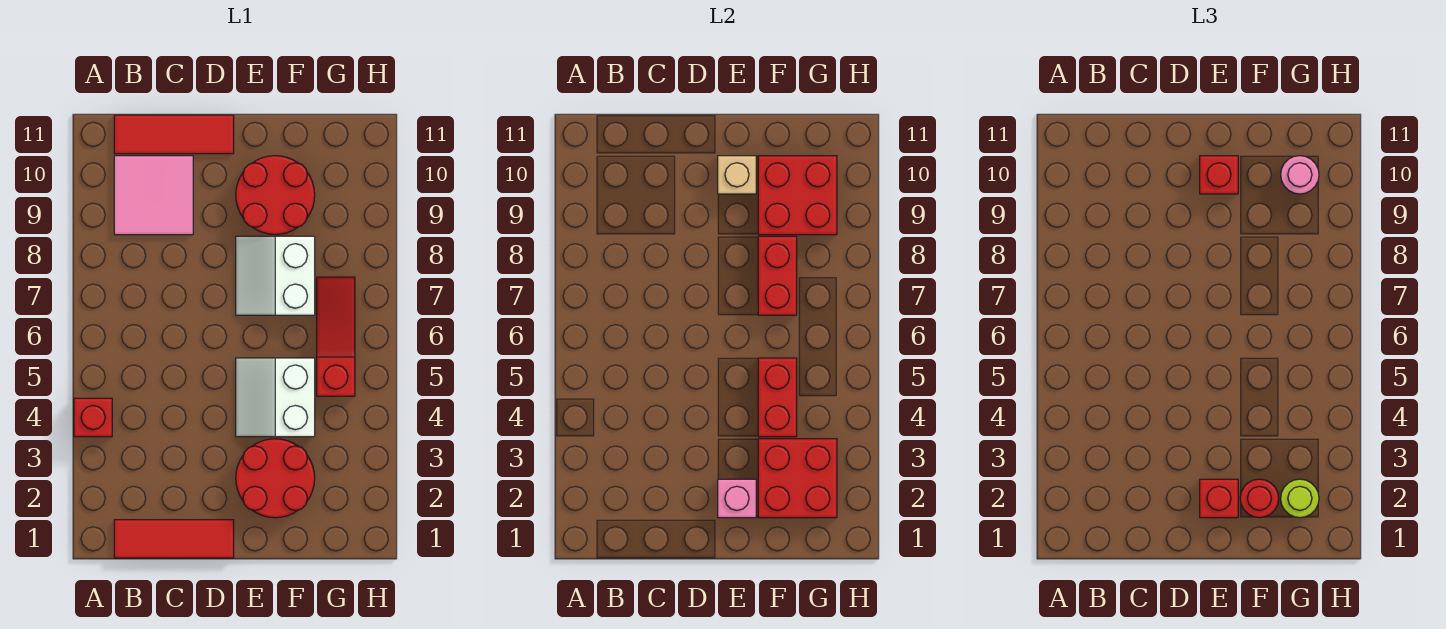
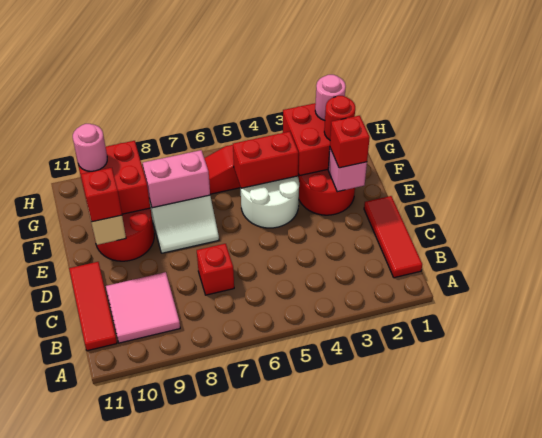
red 1x1 brick [74,398,112,437] -> red 1x1 brick moved to [197,244,234,295]
white 2x2 slope [236,358,315,437] -> white 2x2 round brick [241,176,299,228]
red 1x2 brick [758,236,797,315] -> pink 1x2 brick [143,150,210,208]
lime 1x1 round brick [1281,479,1319,518] -> pink 1x1 round brick [315,75,346,120]

